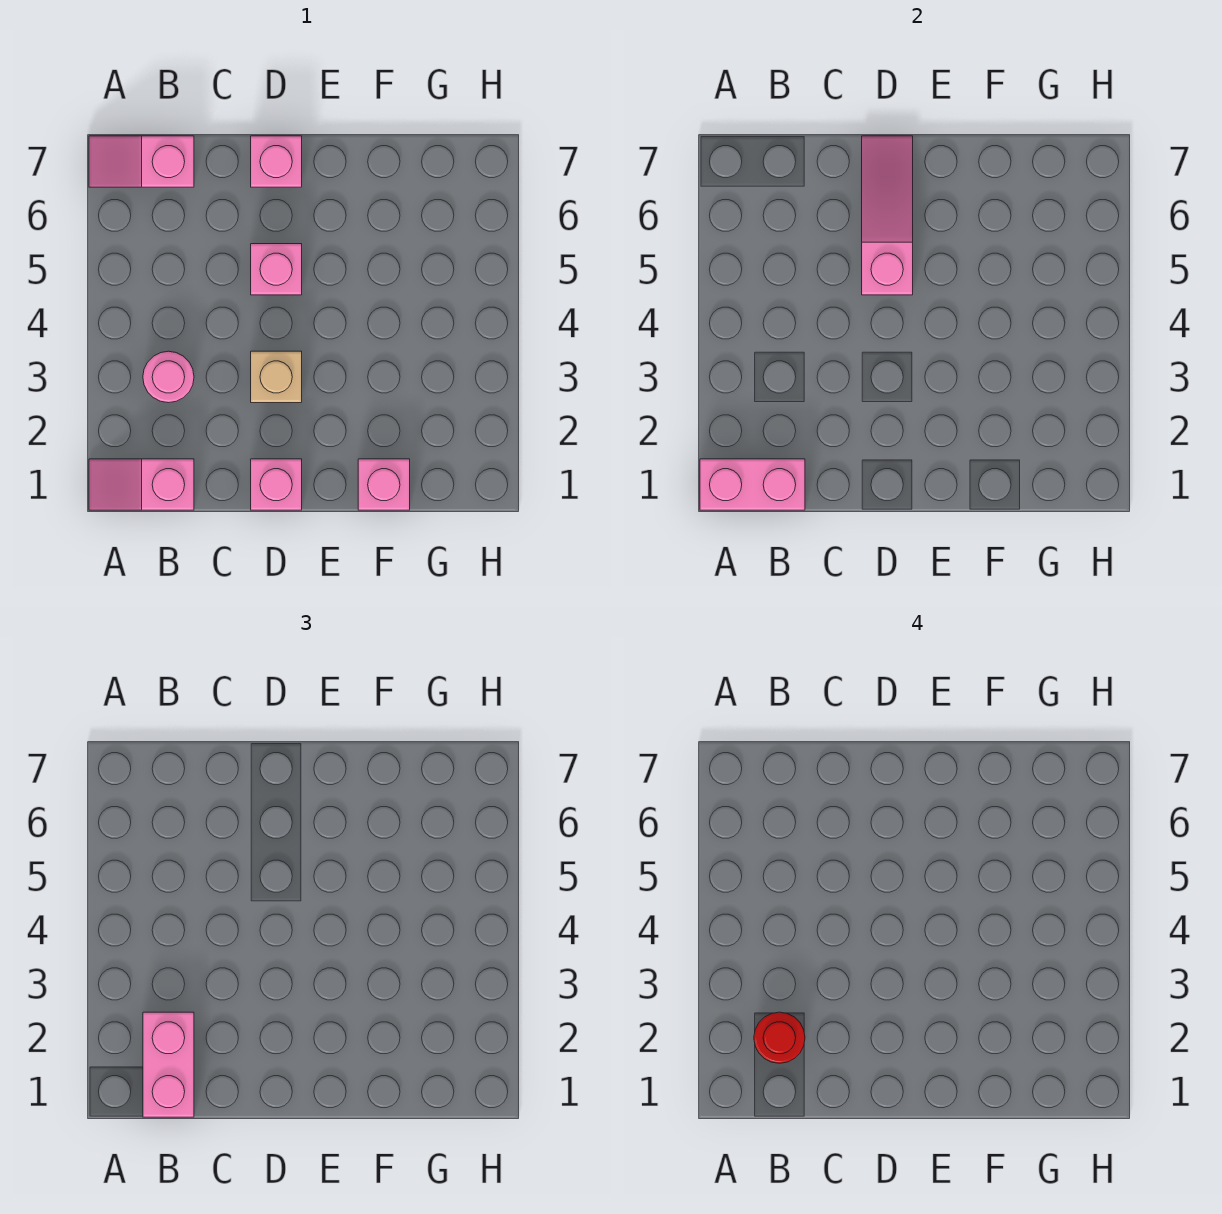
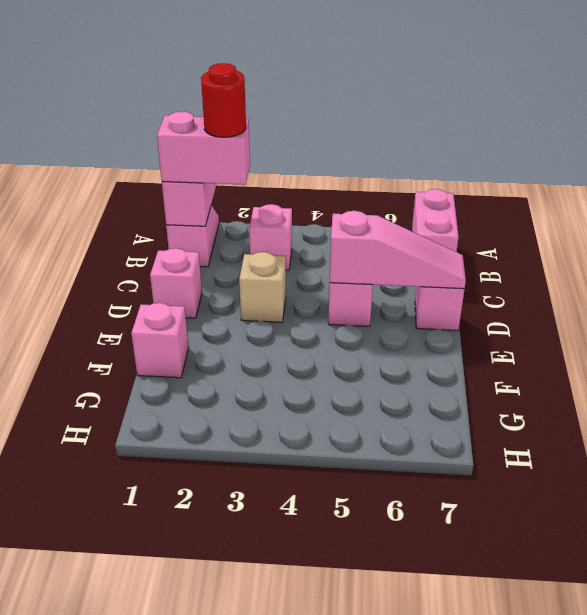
pink 1x2 slope [89,136,194,187] -> pink 1x2 brick [412,189,459,252]
pink 1x1 round brick [143,351,194,403] -> pink 1x1 brick [249,204,292,270]

